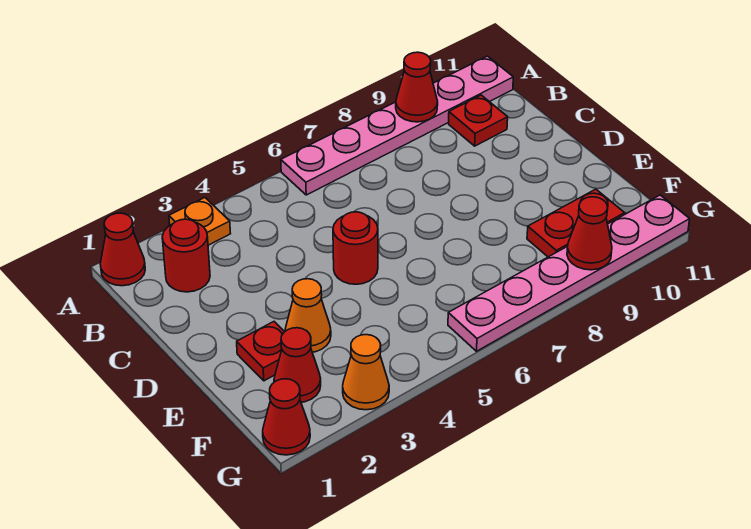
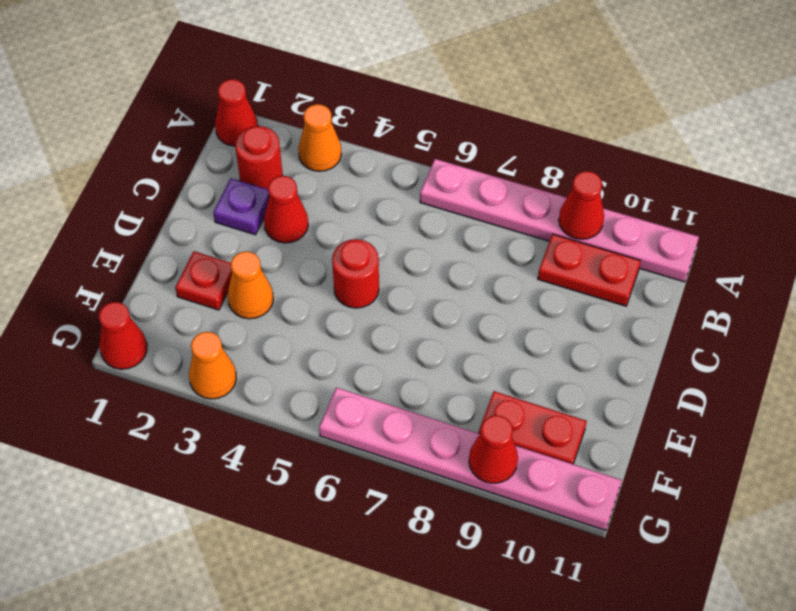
orange 1x1 plate [169,198,231,245] -> orange 1x1 cone [298,104,342,171]
red 1x1 plate [449,95,508,146] -> red 1x2 plate [538,234,641,306]
none -> purple 1x1 plate [213,178,269,235]
red 1x1 cone [274,328,321,402] -> red 1x1 cone moved to [264,176,308,243]

